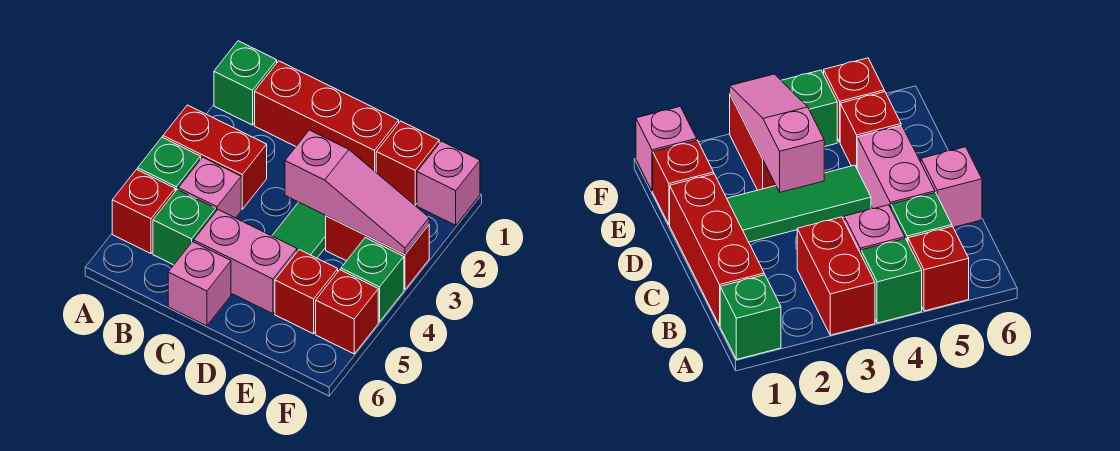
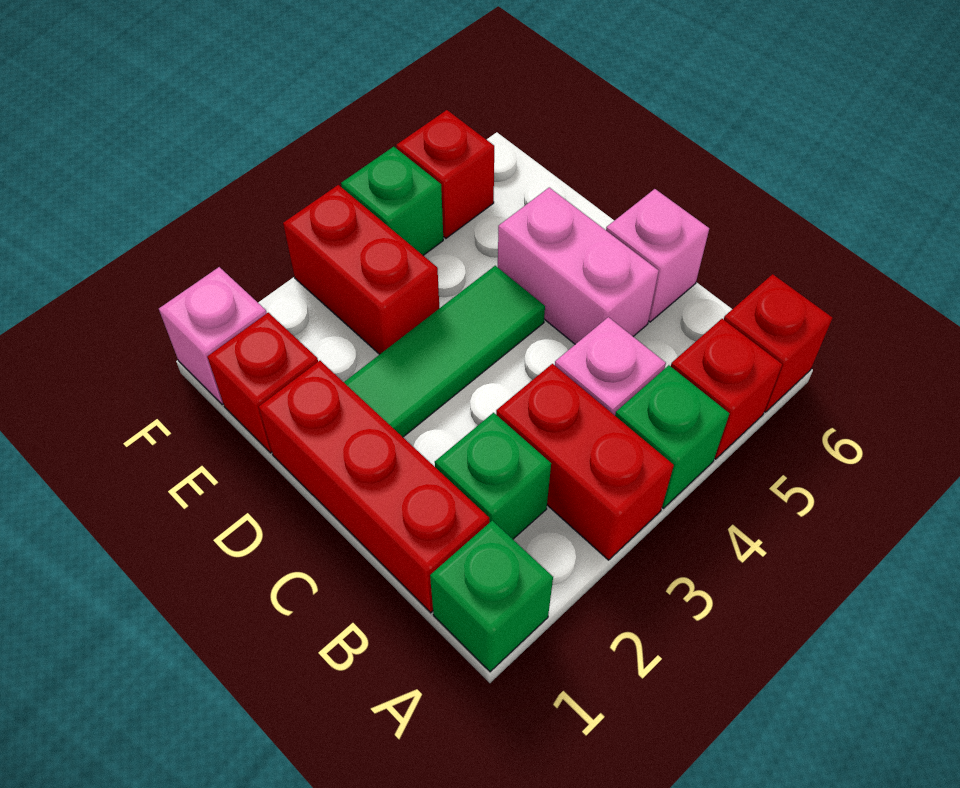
green 1x1 brick [153,189,216,265] -> green 1x1 brick moved to [435,413,551,539]
pink 1x3 slope [285,130,429,255] -> none
red 1x1 brick [275,250,338,334] -> red 1x1 brick moved to [724,274,832,412]

